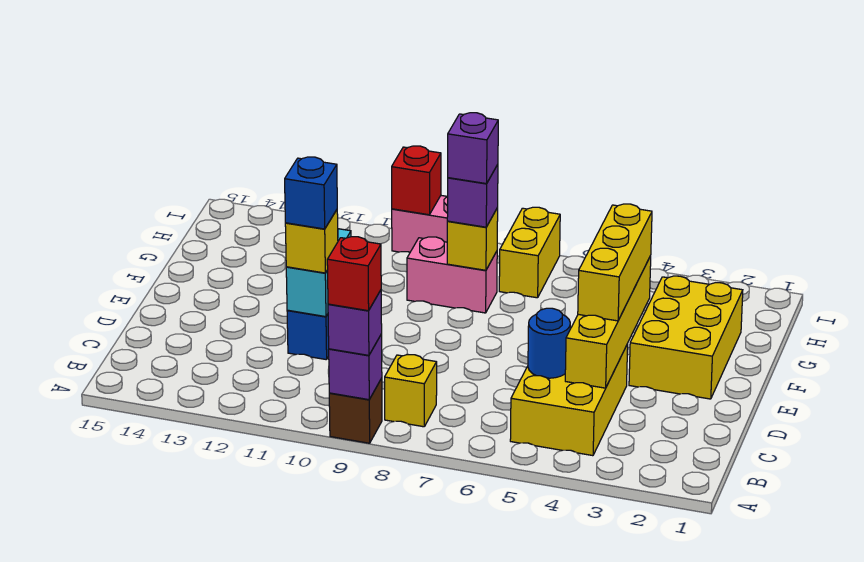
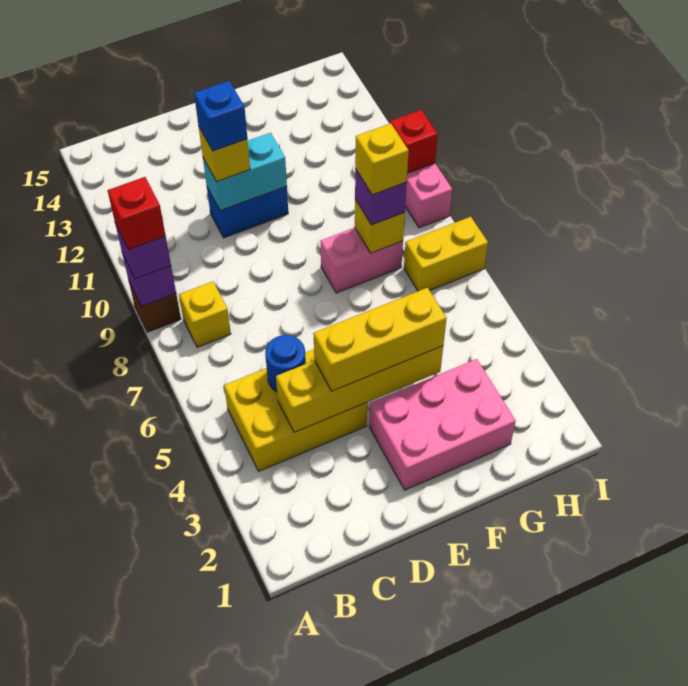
yellow 2x3 brick [629,276,743,399] -> pink 2x3 brick [369,359,516,490]
pink 1x2 brick [407,237,497,313] -> pink 1x2 brick turned to [320,228,403,293]
purple 1x1 brick [448,113,498,184] -> yellow 1x1 brick [355,123,409,195]

